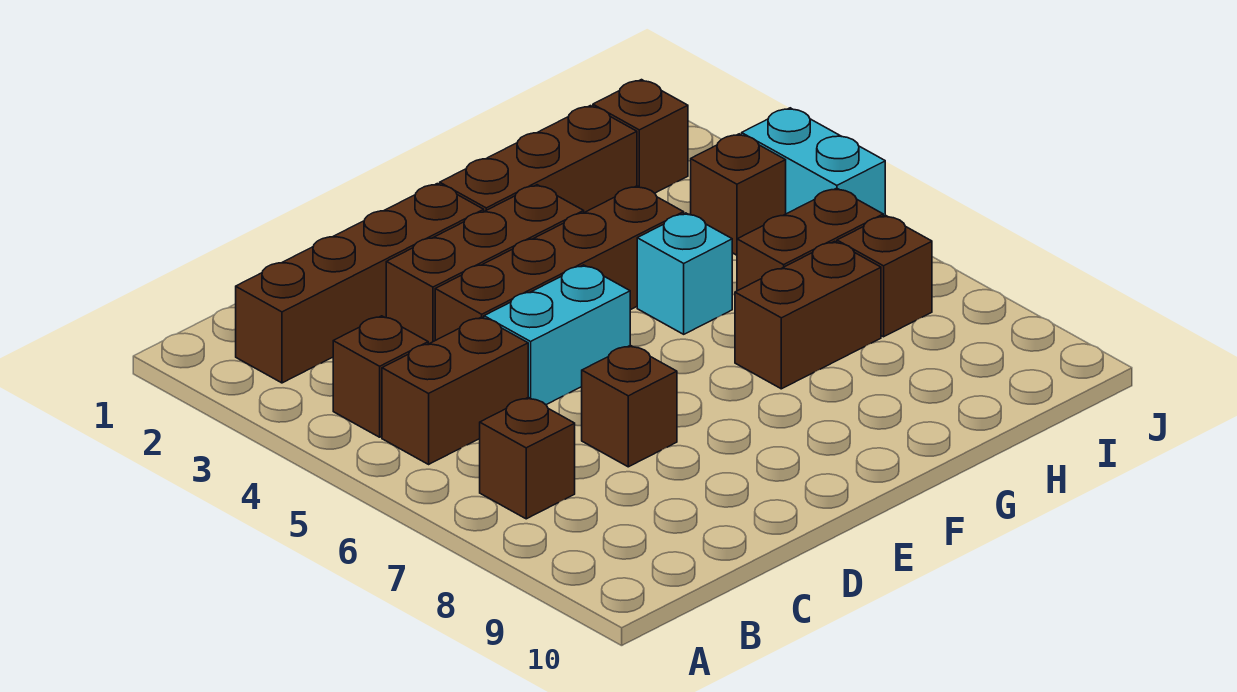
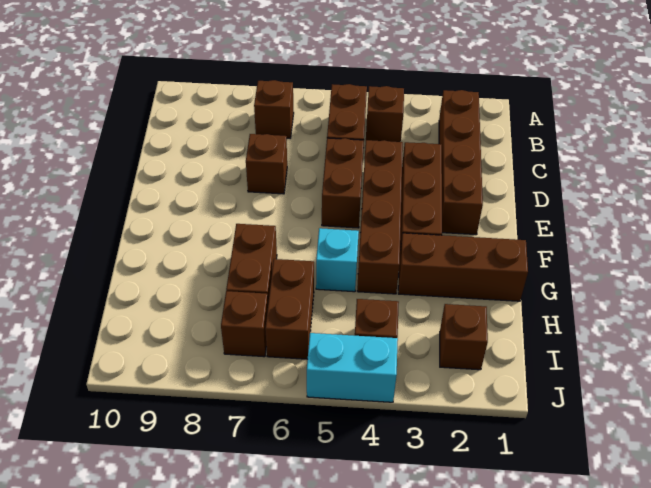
cyan 1x2 brick [484,265,630,405] -> brown 1x2 brick [322,138,364,228]
brown 1x3 brick [440,106,637,213] -> brown 1x3 brick turned to [398,233,528,301]

